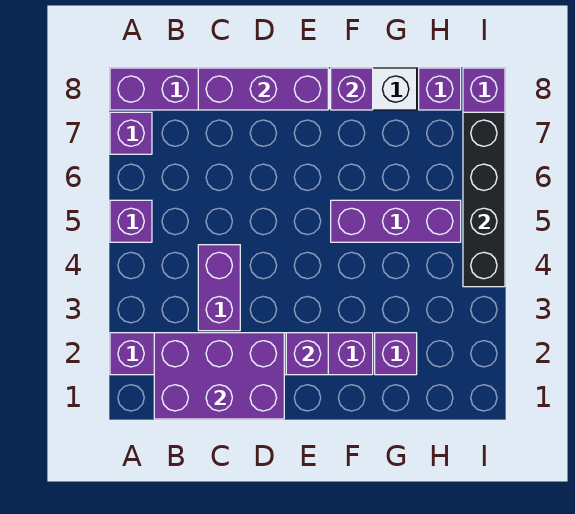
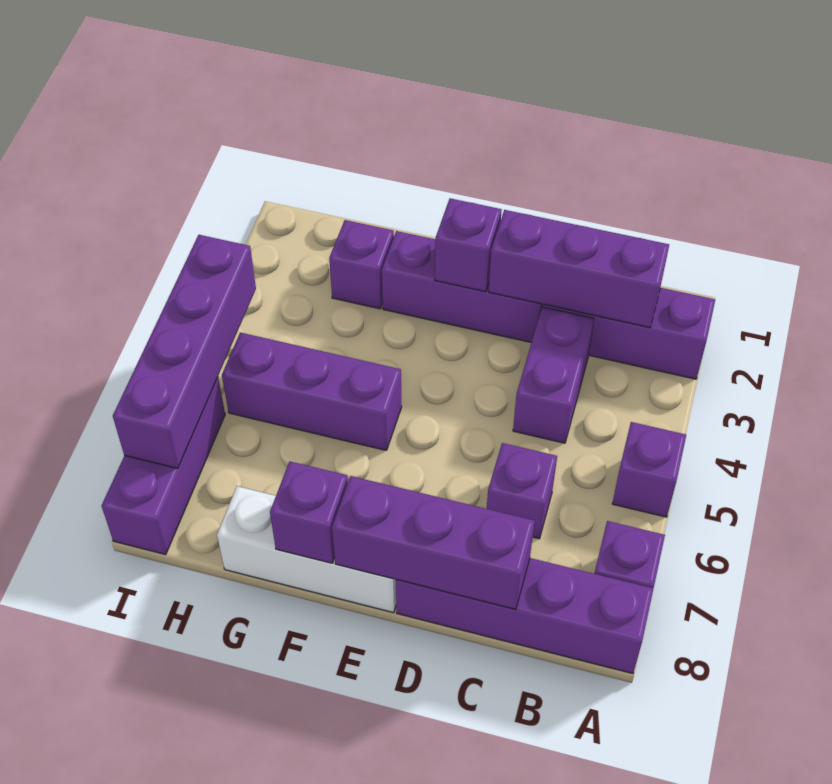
purple 2x3 brick [154,333,284,419] -> purple 1x3 brick [489,210,669,328]
purple 1x1 brick [419,68,461,110] -> purple 1x1 brick moved to [487,443,557,539]
black 1x4 brick [463,112,505,287] -> purple 1x4 brick [113,235,256,468]

